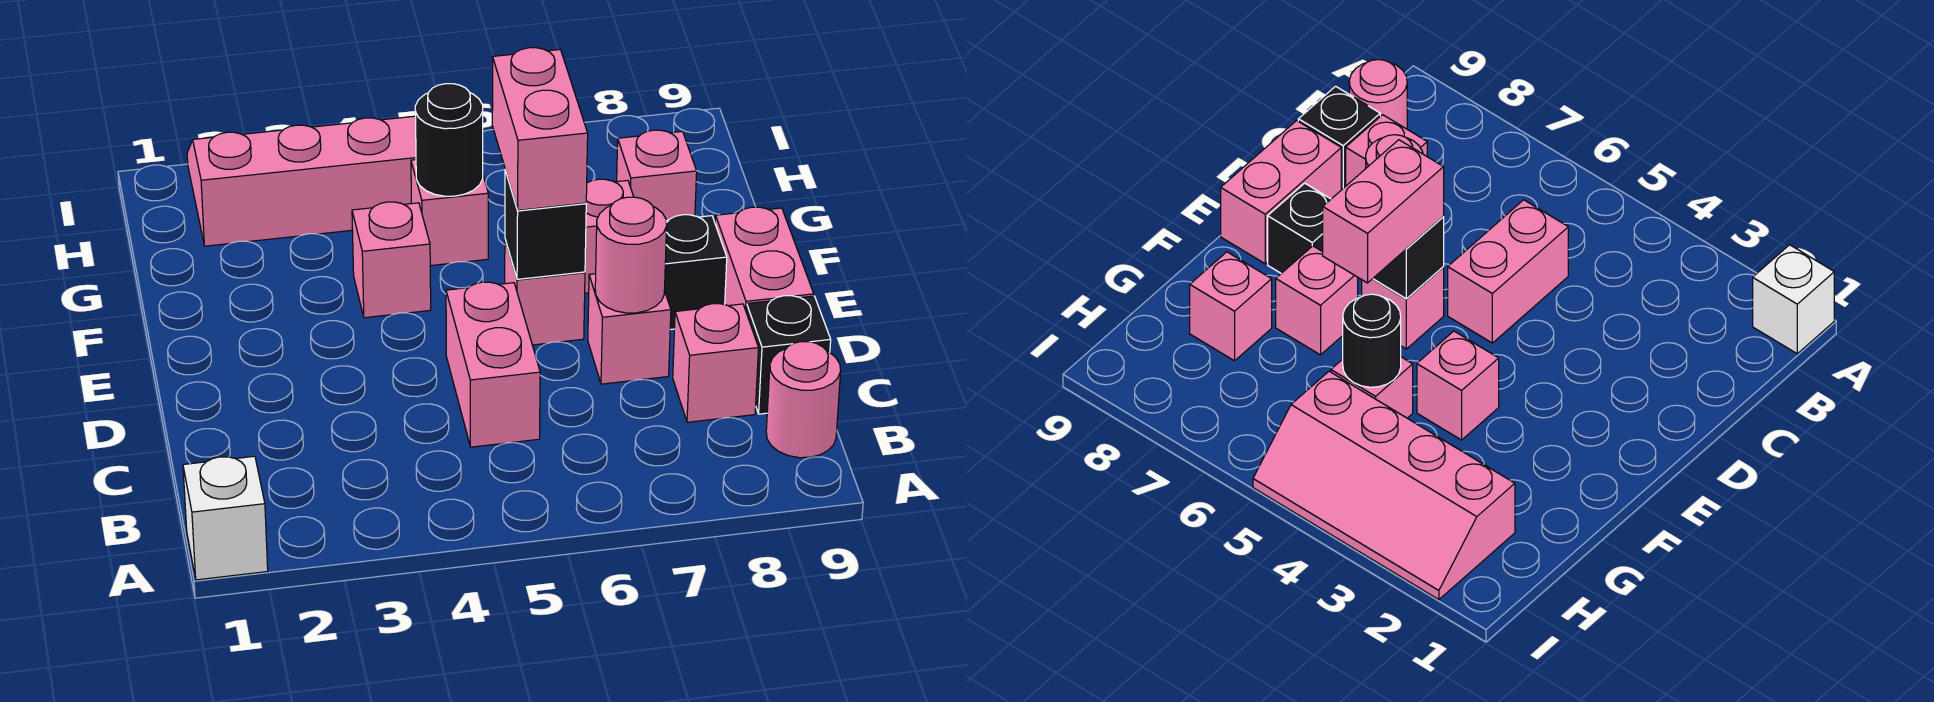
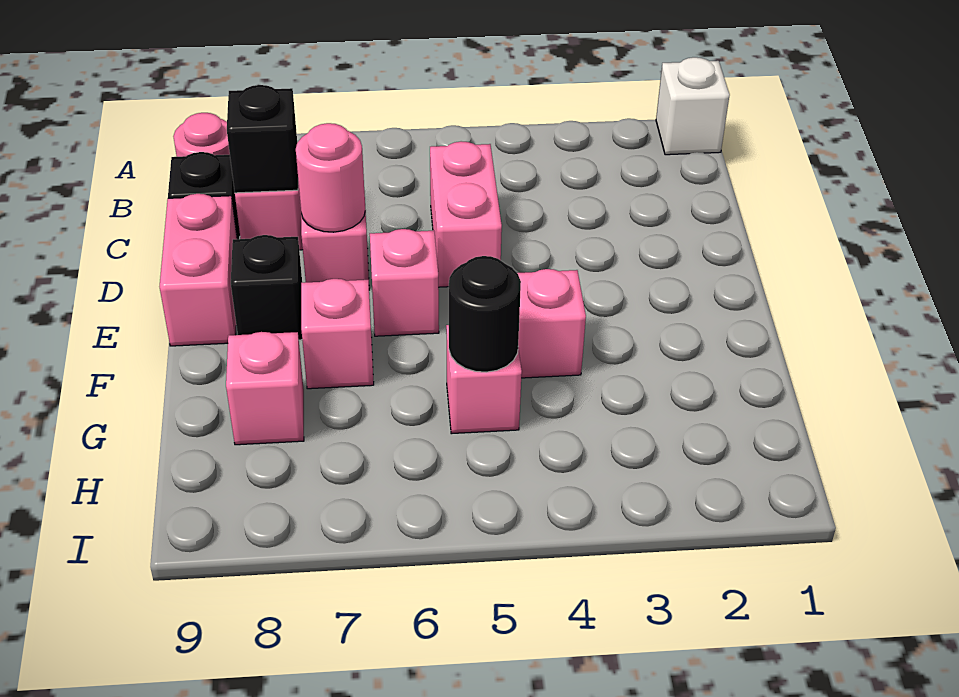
black 1x1 brick [505,170,586,279] -> black 1x1 brick moved to [227,85,298,193]
pink 1x2 brick [492,48,588,210] -> none
pink 2x4 slope [187,116,416,246] -> none

